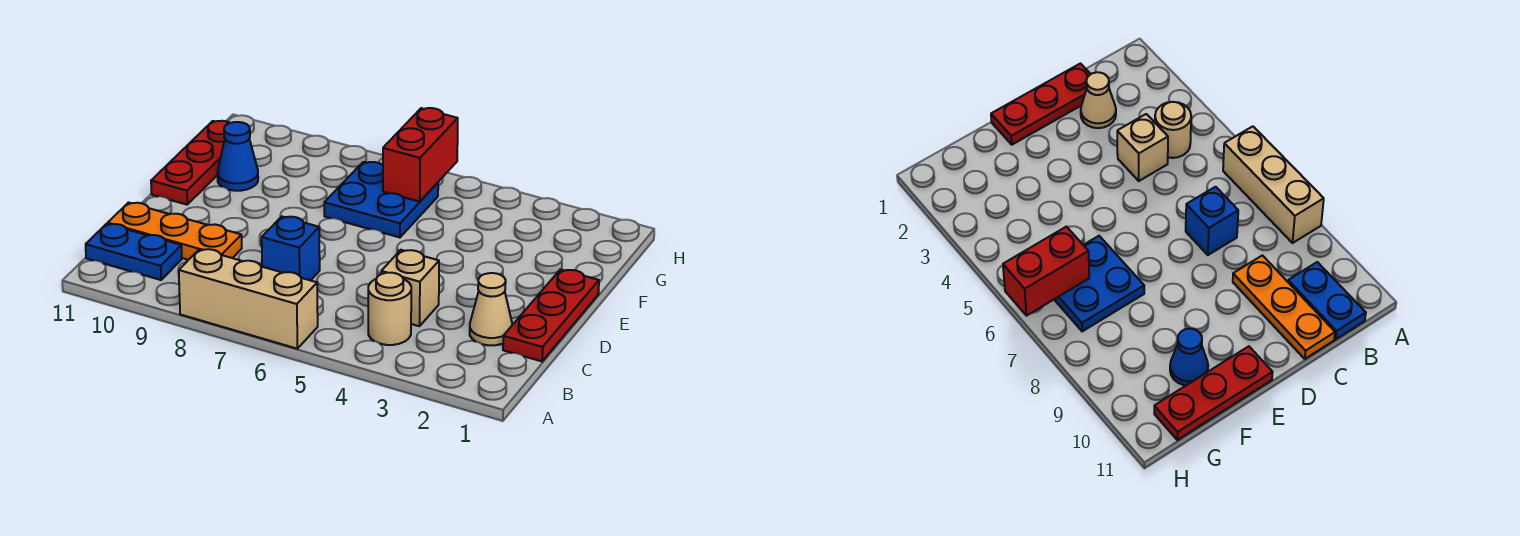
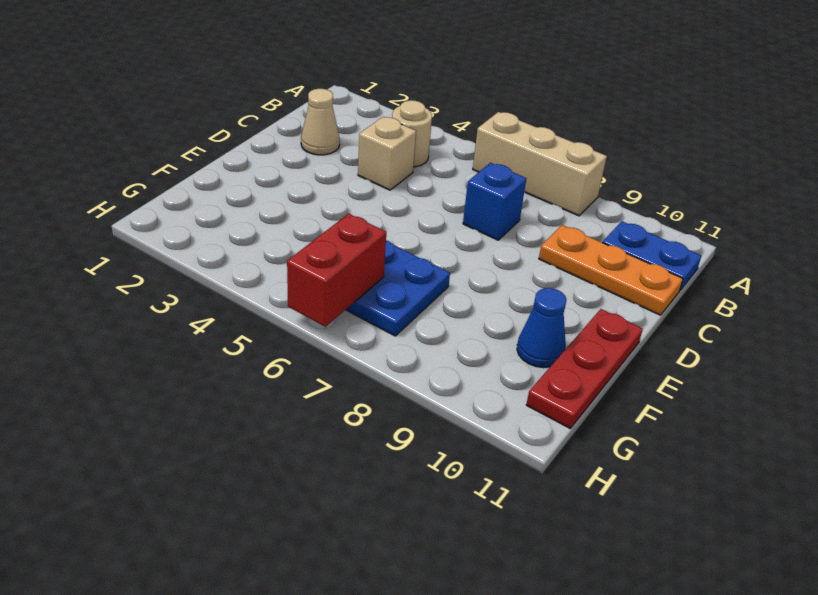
red 1x3 plate [503,269,599,361] -> none

